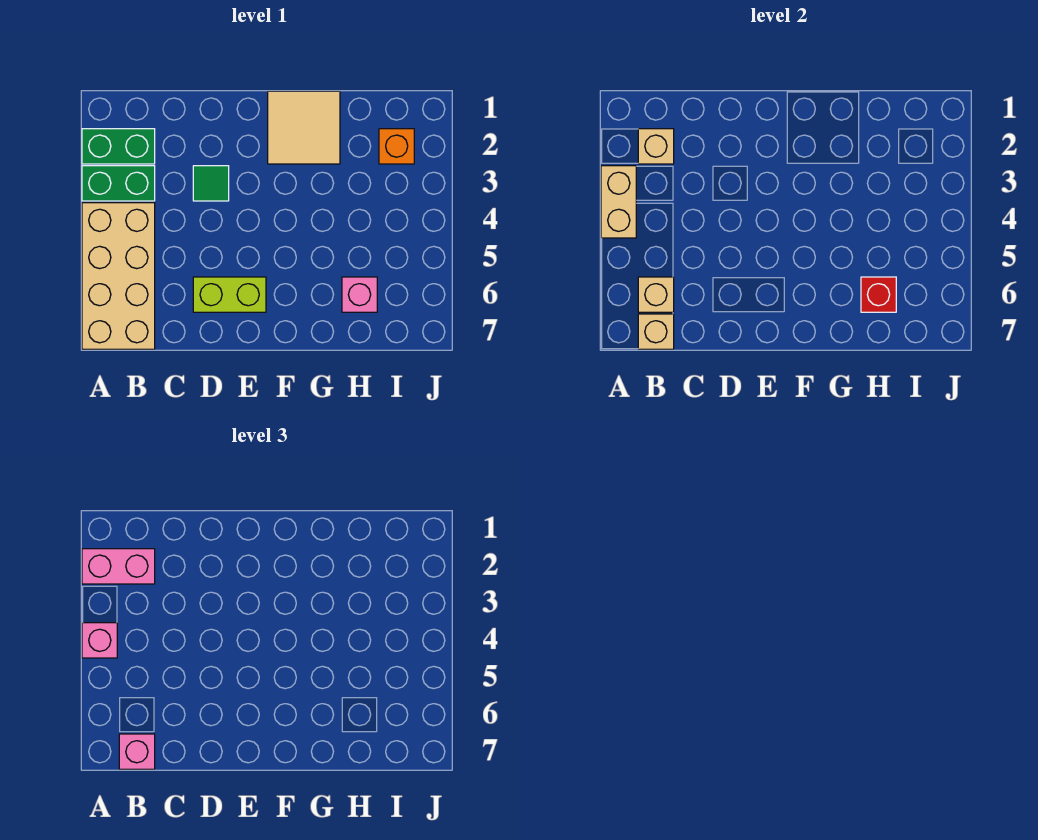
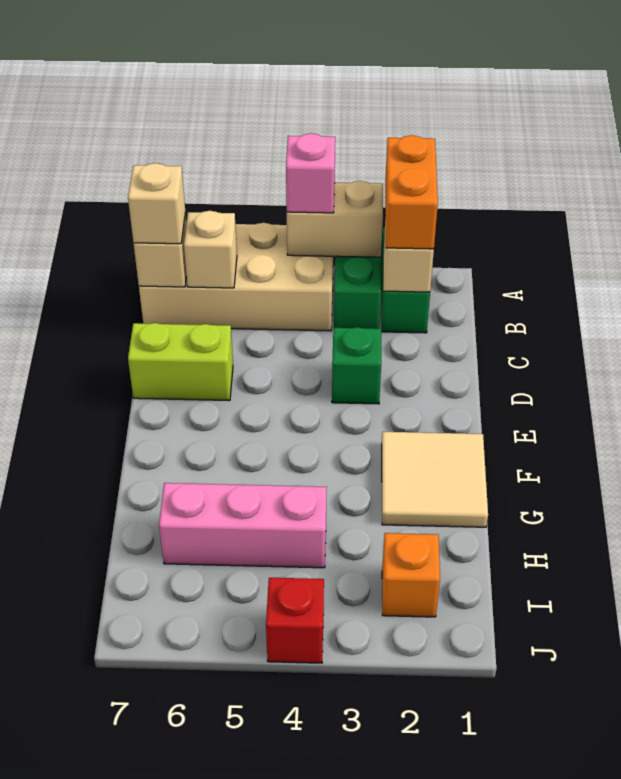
pink 1x2 brick [82,549,155,584] -> orange 1x2 brick [385,135,438,249]
pink 1x1 brick [119,734,155,769] -> tan 1x1 brick [128,163,185,244]
green 1x1 tile [193,166,229,201] -> green 1x1 brick [332,327,381,404]
lime 1x2 brick [193,277,266,312] -> lime 1x2 brick turned to [128,323,233,401]
pink 1x1 brick [342,277,377,312] -> pink 1x3 brick [159,483,327,568]
red 1x1 brick [861,277,896,312] -> red 1x1 brick moved to [266,578,324,663]

